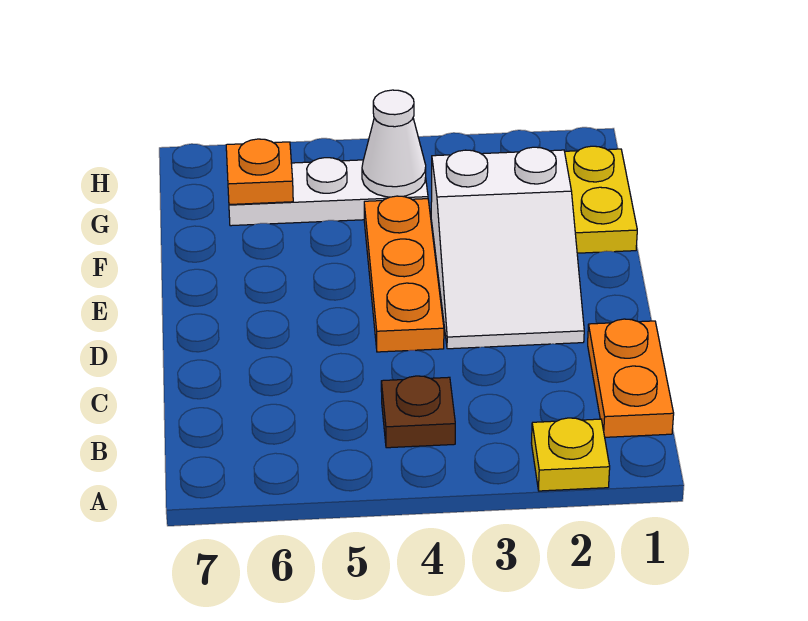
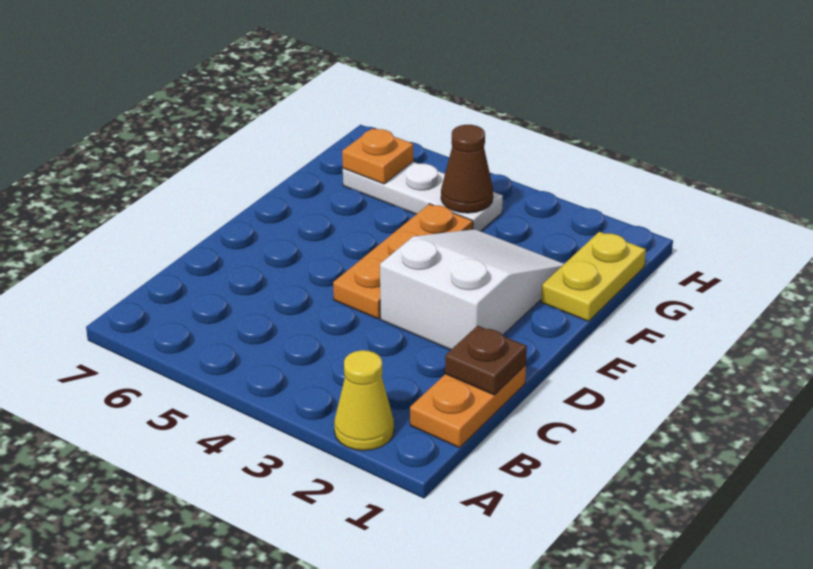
yellow 1x1 plate [532,418,610,491] -> yellow 1x1 cone [334,350,394,451]
brown 1x1 plate [381,376,455,448] -> brown 1x1 plate moved to [445,326,527,395]
white 2x3 slope [431,147,584,349] -> white 2x3 slope turned to [380,229,564,350]
white 1x1 cone [362,90,426,197] -> brown 1x1 cone [441,125,493,213]

